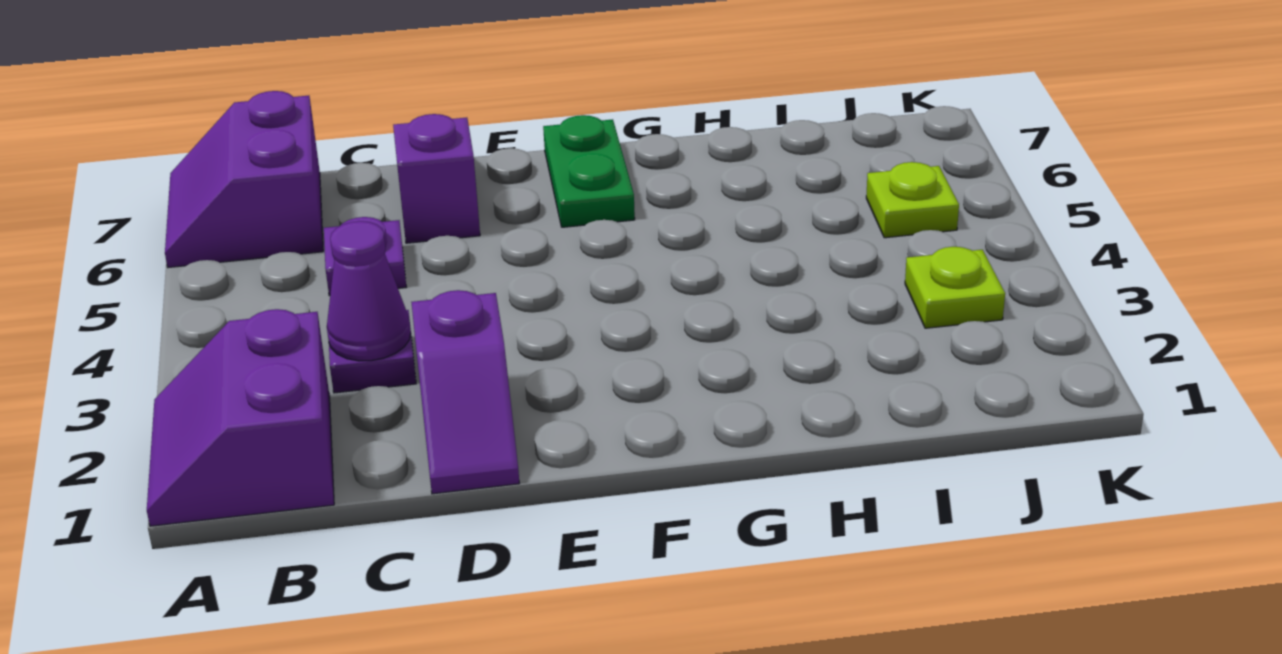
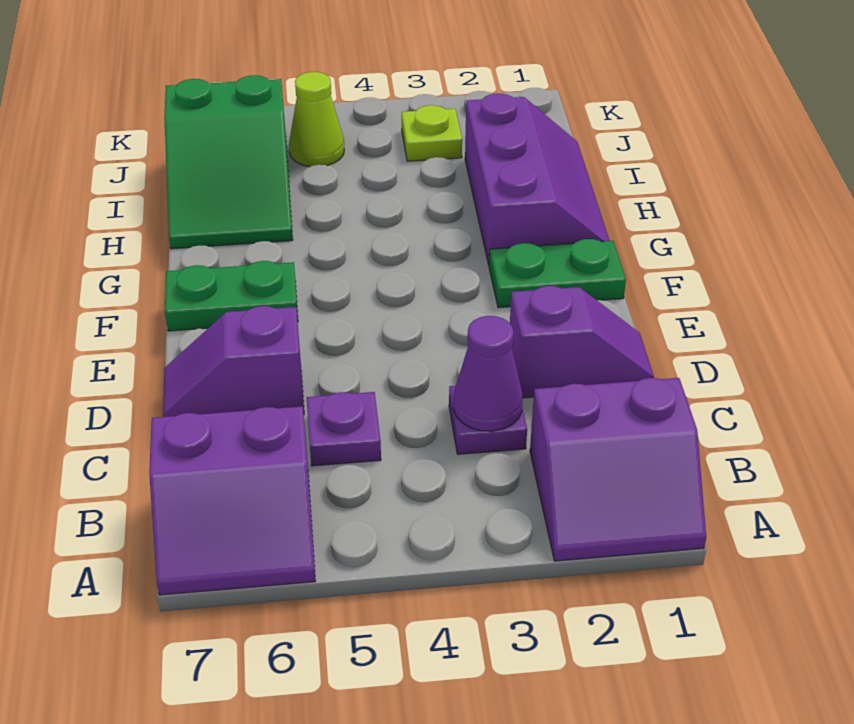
none -> green 1x2 plate [489,239,626,308]
none -> purple 2x3 slope [465,93,610,265]
none -> green 2x3 slope [164,75,293,249]
lime 1x1 plate [866,162,959,238] -> lime 1x1 cone [289,72,344,167]

